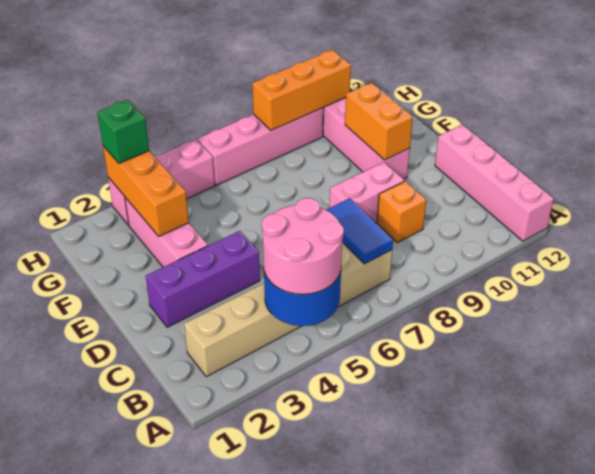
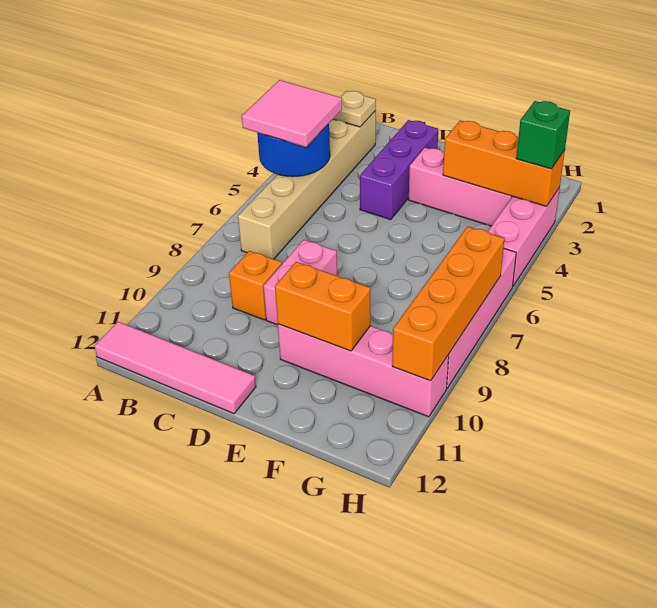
pink 2x2 round brick [262,198,344,294] -> pink 2x2 tile [242,80,342,147]
pink 1x4 brick [435,125,554,241] -> pink 1x4 tile [95,322,256,414]
none -> tan 1x1 plate [334,91,376,127]
blue 1x2 tile [326,198,393,264] -> none
orange 1x3 brick [252,50,351,130] -> orange 1x4 brick [392,227,504,381]

